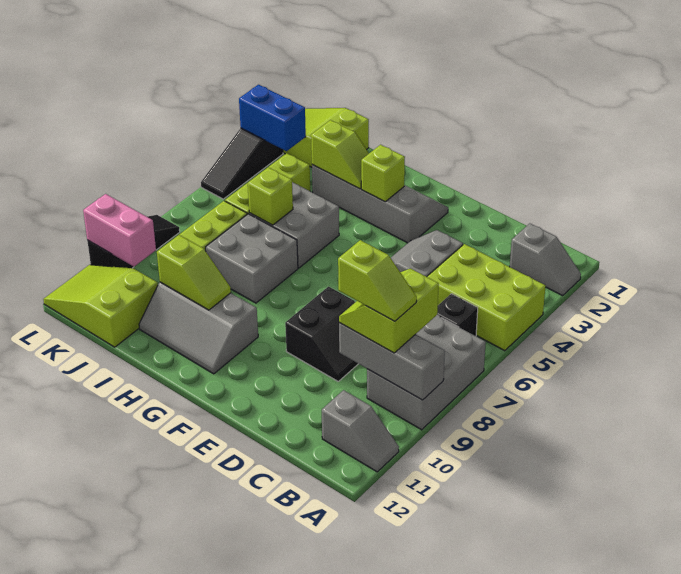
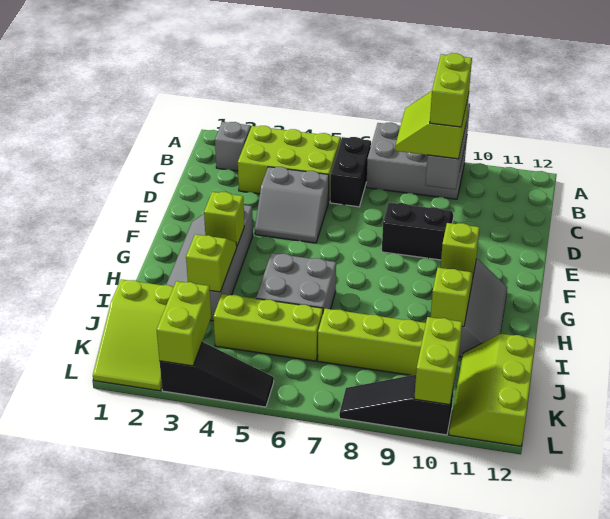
lime 2x3 brick [427,244,546,351] -> lime 2x3 brick turned to [238,126,341,202]
grey 1x2 slope [322,390,399,472] -> none
black 1x1 brick [437,294,478,336] -> black 1x2 brick [330,137,371,207]
lime 2x2 slope [339,268,439,353] -> lime 2x2 slope turned to [395,91,469,159]
lime 1x2 slope [338,240,417,321] -> lime 1x2 brick [430,53,472,127]
grey 2x2 brick [206,214,298,303] -> none
lime 1x1 brick [248,167,293,225] -> lime 1x1 brick moved to [440,223,480,274]
lime 2x3 slope [43,265,158,347] -> lime 2x3 slope turned to [449,334,536,446]
blue 1x2 brick [239,85,306,151] -> lime 1x2 brick [157,281,211,366]
pink 1x2 brick [83,194,156,267] -> lime 1x2 brick [414,317,462,405]

